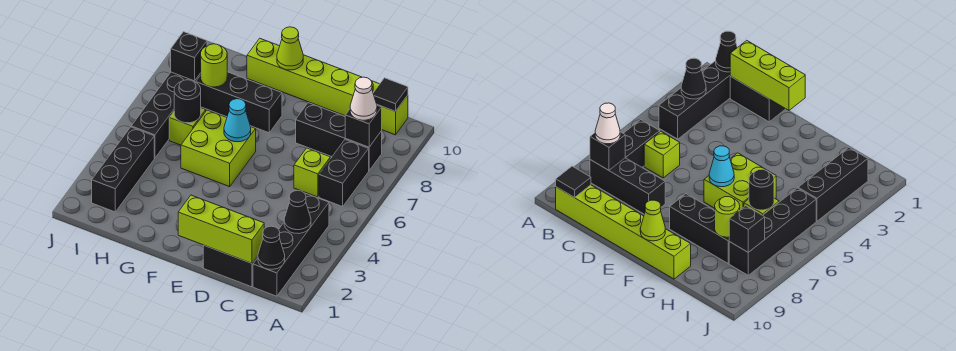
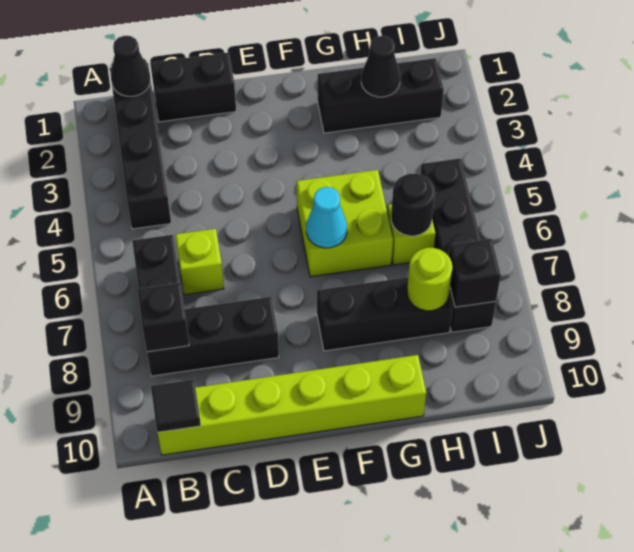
black 1x1 cone [284,190,311,234] -> black 1x1 cone moved to [361,36,400,97]
white 1x1 cone [350,77,377,120] -> none
lime 1x3 brick [178,195,264,263] -> none
lime 1x1 cone [277,27,303,70] -> none
black 1x3 brick [92,127,154,212] -> black 1x3 brick turned to [318,58,444,133]

